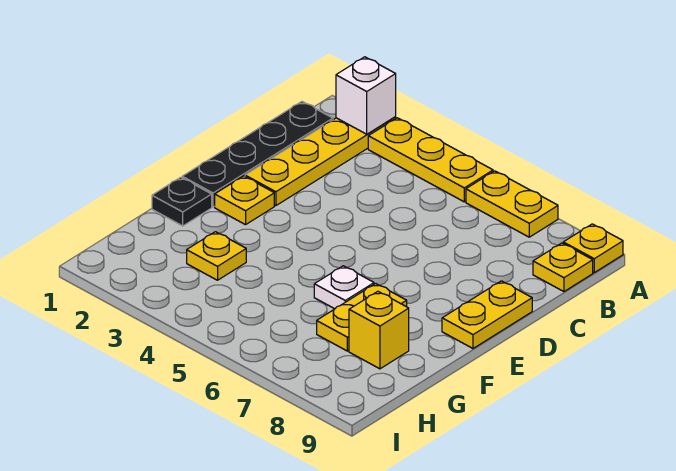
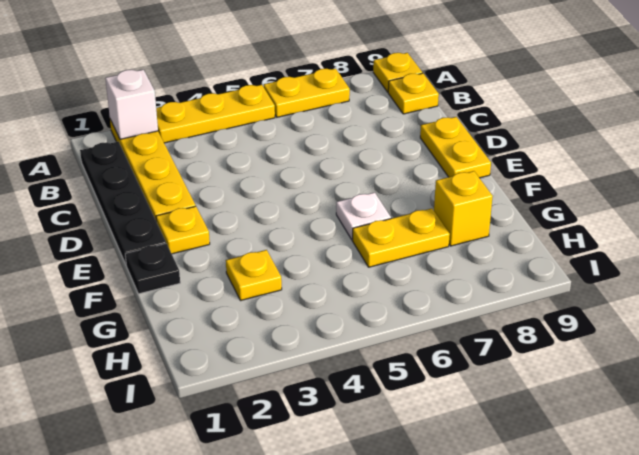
yellow 1x2 plate [317,284,407,351] -> yellow 1x2 plate turned to [353,208,450,267]

